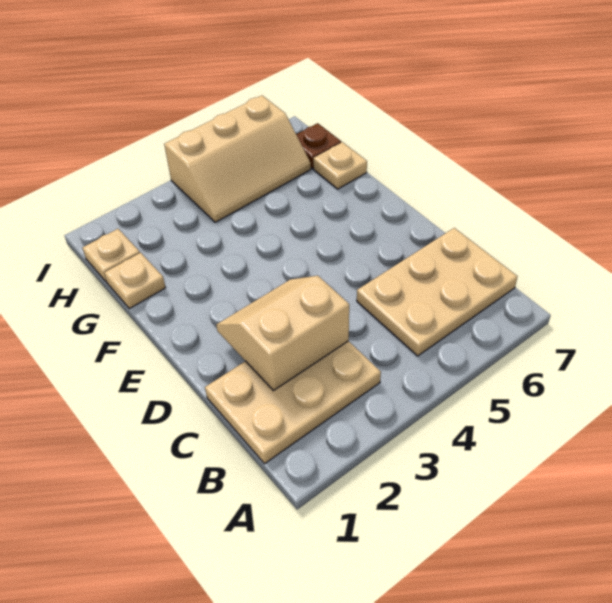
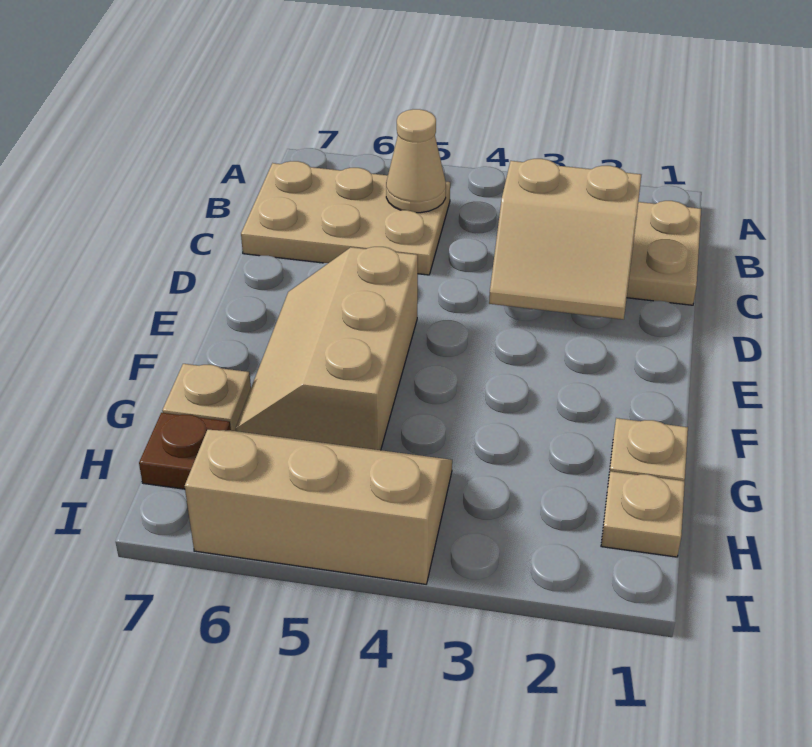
none -> tan 1x1 cone [386,109,446,213]
none -> tan 2x3 slope [235,247,418,450]

